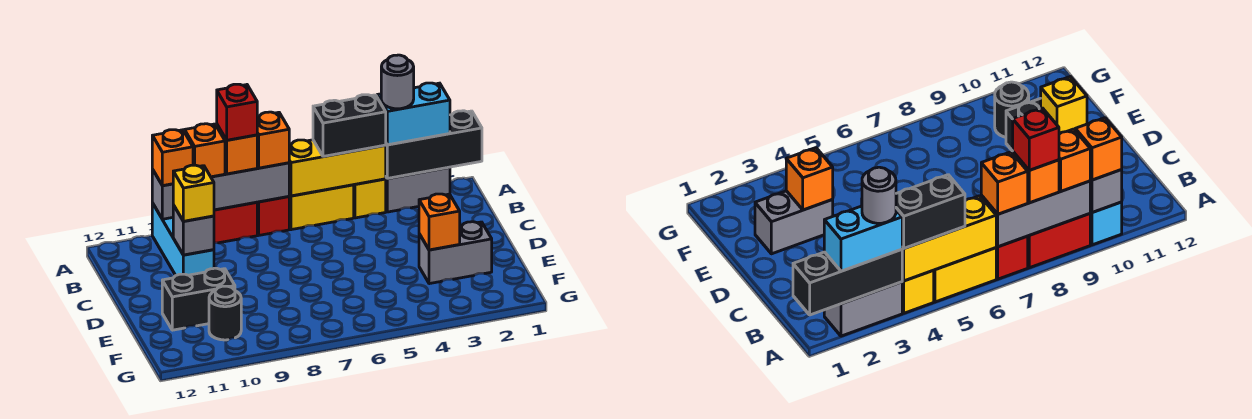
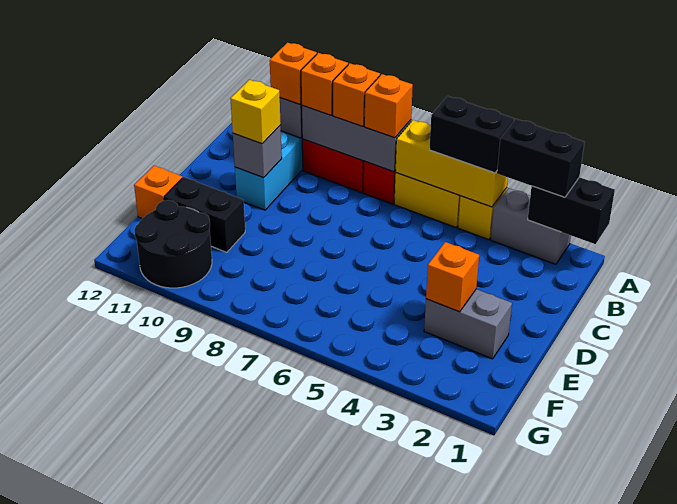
black 1x3 brick [385,111,482,178] -> black 1x2 brick [528,177,615,244]
cyan 1x2 brick [377,83,450,145] -> black 1x2 brick [497,119,584,197]
grey 1x1 round brick [381,55,414,109] -> none
red 1x1 brick [217,84,257,140] -> none
none -> orange 1x1 brick [134,166,182,218]
black 1x1 round brick [209,286,241,340] -> black 2x2 round brick [134,200,212,288]

